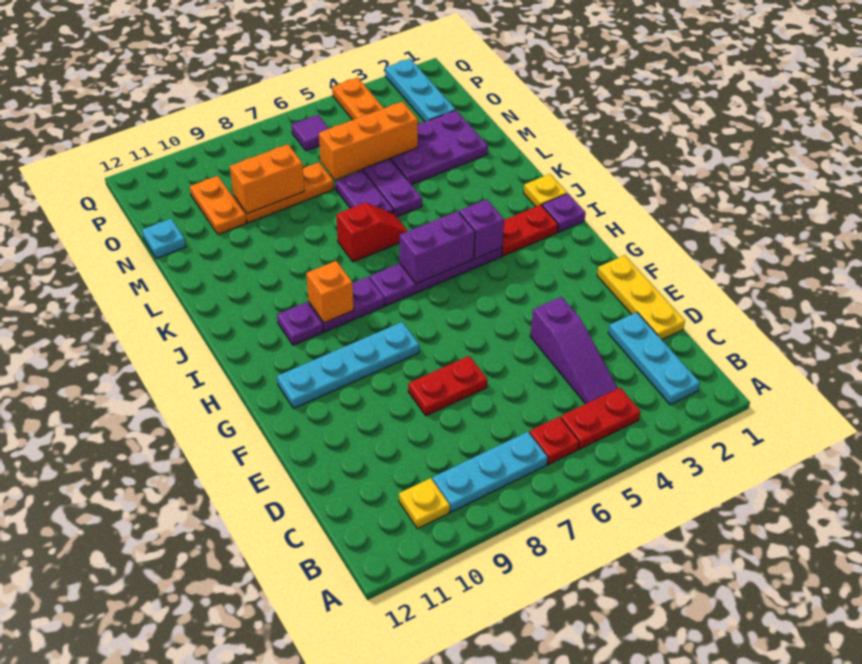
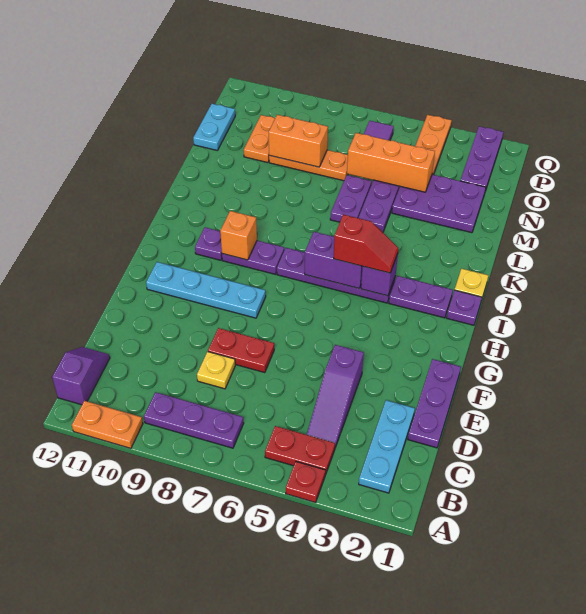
none -> orange 1x2 plate [72,401,143,448]
red 1x1 plate [529,417,579,464] -> red 1x1 plate moved to [286,462,325,503]
cyan 1x3 plate [432,432,548,512] -> purple 1x3 plate [144,392,244,448]
yellow 1x1 plate [399,478,450,529] -> yellow 1x1 plate moved to [197,352,235,389]
none -> purple 1x2 slope [52,347,110,405]
yellow 1x3 plate [597,255,685,339] -> purple 1x3 plate [408,359,461,448]
red 1x2 plate [502,205,558,256] -> purple 1x2 plate [389,276,453,318]
red 1x2 slope [336,202,408,262] -> red 1x2 slope moved to [334,215,398,273]
cyan 1x1 plate [142,219,186,258] -> cyan 1x2 plate [193,104,235,151]
cyan 1x3 plate [385,59,455,122] -> purple 1x3 plate [460,126,503,191]

